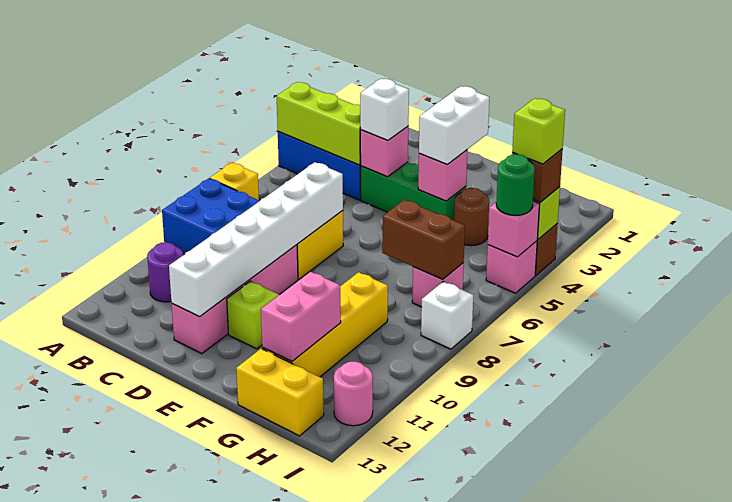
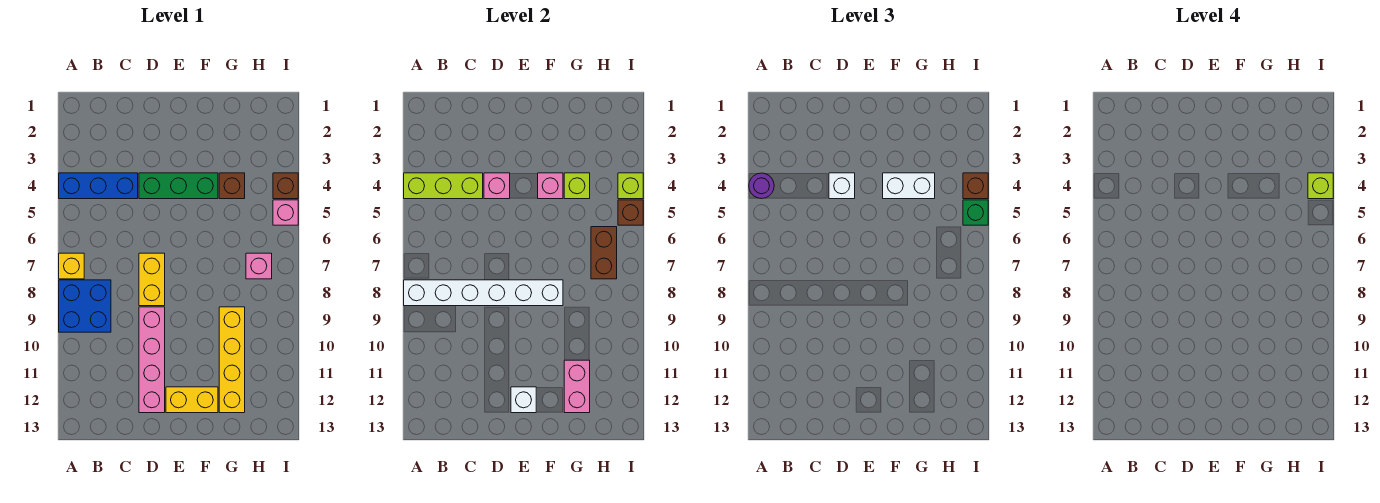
purple 1x1 round brick [147,242,183,302] -> purple 1x1 round brick moved to [749,173,774,199]
white 1x6 brick [169,162,343,316] -> white 1x6 brick turned to [404,280,563,306]
lime 1x1 brick [227,281,279,349] -> lime 1x1 brick moved to [564,173,590,199]
white 1x2 brick [419,86,490,165] -> white 1x2 brick turned to [883,173,935,199]
brown 1x1 round brick [454,188,489,246] -> brown 1x1 brick [219,173,245,199]
brown 1x2 brick [382,200,465,279] -> brown 1x2 brick turned to [591,227,617,279]
yellow 1x2 brick [236,349,324,436] -> yellow 1x2 brick moved to [166,387,218,413]
pink 1x1 brick [488,201,540,257] -> brown 1x1 brick [618,200,643,225]
green 1x1 round brick [496,154,535,215] -> green 1x1 brick [963,200,988,225]
white 1x1 brick [421,282,473,349] -> white 1x1 brick moved to [511,387,536,413]
pink 1x1 round brick [334,361,373,426] -> none

